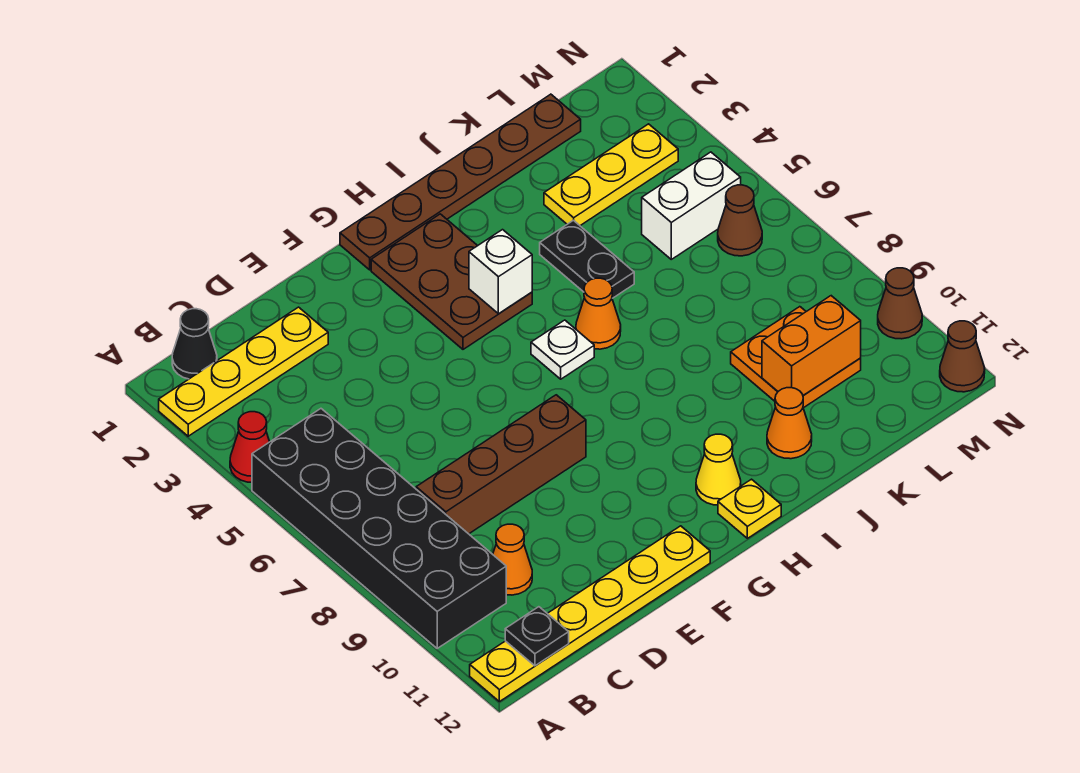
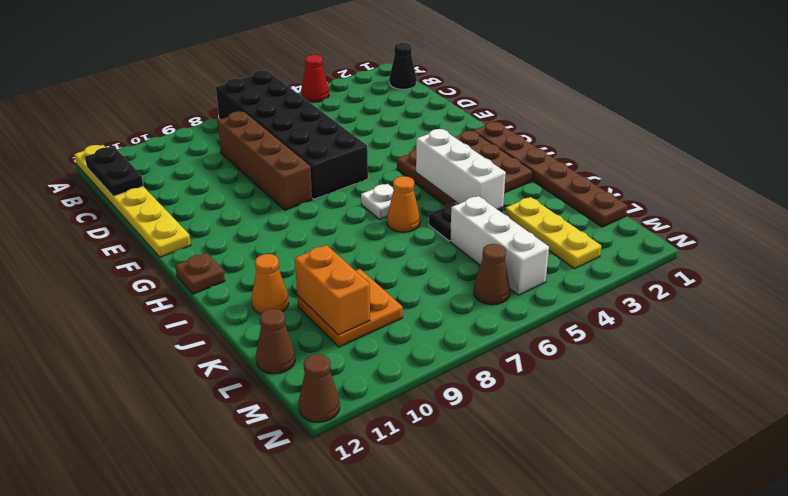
yellow 1x4 plate [159,307,328,436] -> none
black 2x6 brick [252,409,506,648] -> black 2x6 brick turned to [216,70,368,199]
black 1x1 plate [505,607,569,666] -> black 1x2 plate [85,147,143,196]
orange 1x1 cone [493,524,532,595] -> none
brown 2x3 plate [371,214,532,349] -> brown 3x3 plate [397,131,533,206]
white 1x1 brick [469,230,532,314] -> white 1x3 brick [416,129,506,209]
yellow 1x1 cone [696,434,741,505] -> none
yellow 1x1 plate [718,479,781,538] -> brown 1x1 plate [175,253,225,294]
white 1x2 brick [642,152,741,259] -> white 1x3 brick [450,196,549,295]
brown 1x1 cone [878,268,922,339] -> brown 1x1 cone moved to [256,309,295,374]

